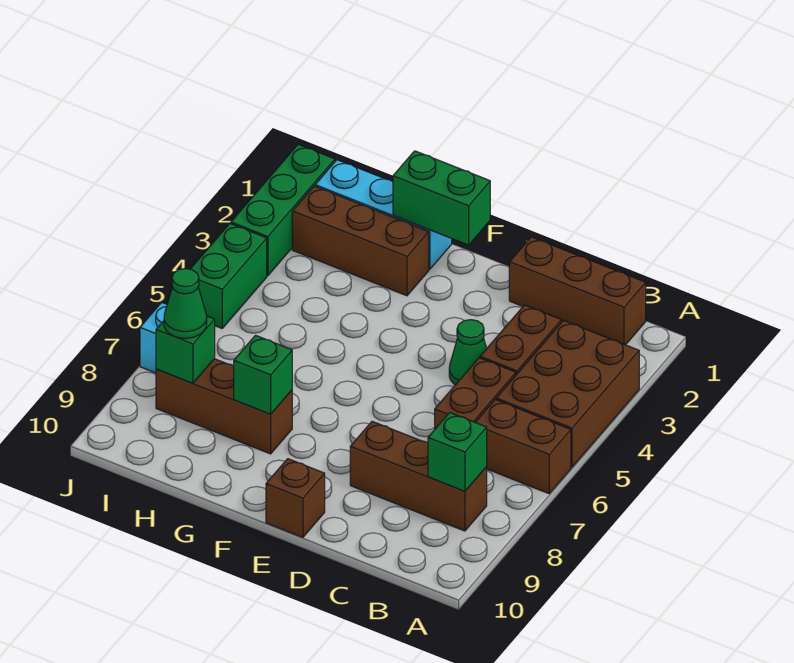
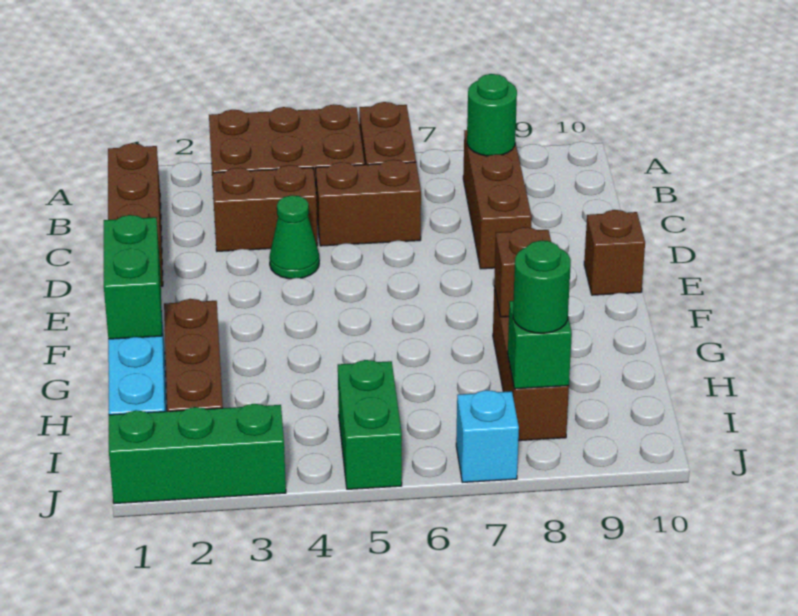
green 1x1 brick [428,413,487,491] -> green 1x1 round brick [467,74,517,156]
green 1x1 brick [234,335,292,414] -> brown 1x1 brick [494,227,551,317]
green 1x1 cone [164,268,207,338] -> green 1x1 round brick [513,240,571,333]
green 1x2 brick [191,224,267,328] -> green 1x2 brick turned to [338,360,402,489]

